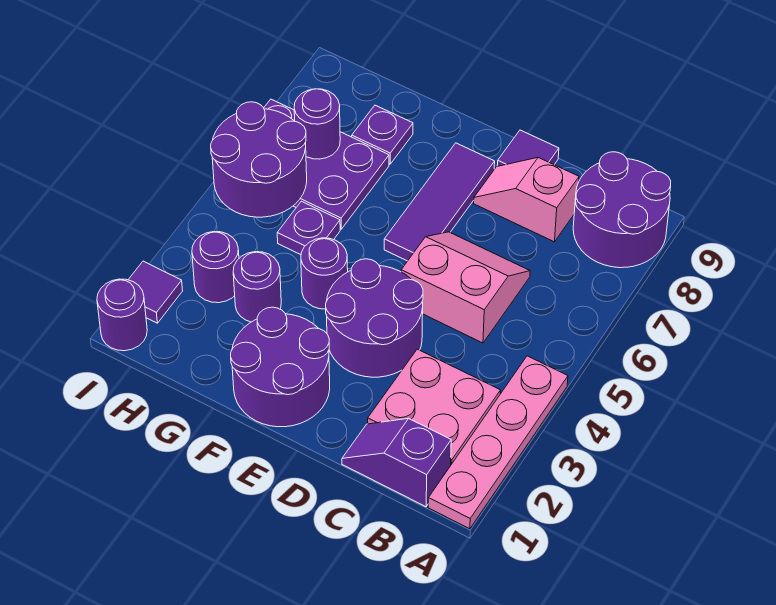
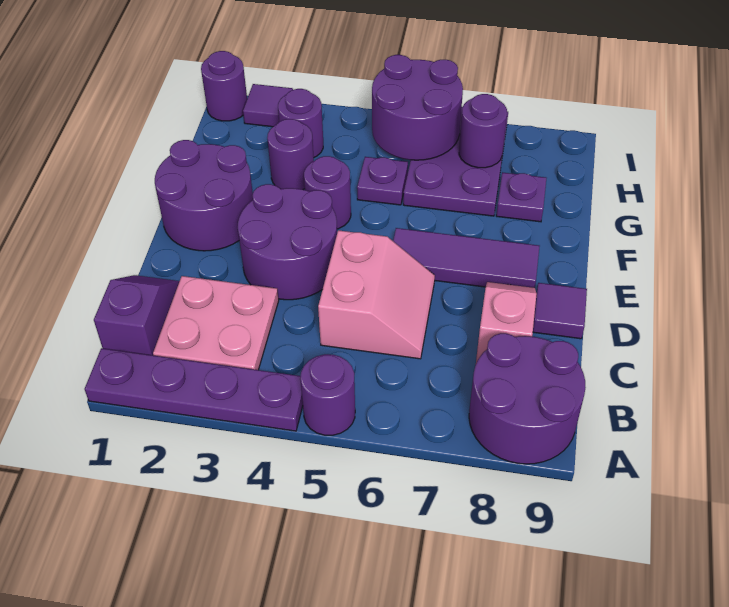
pink 1x4 plate [428,356,568,529] -> purple 1x4 plate [85,348,303,431]
none -> purple 1x1 round brick [300,354,355,435]

